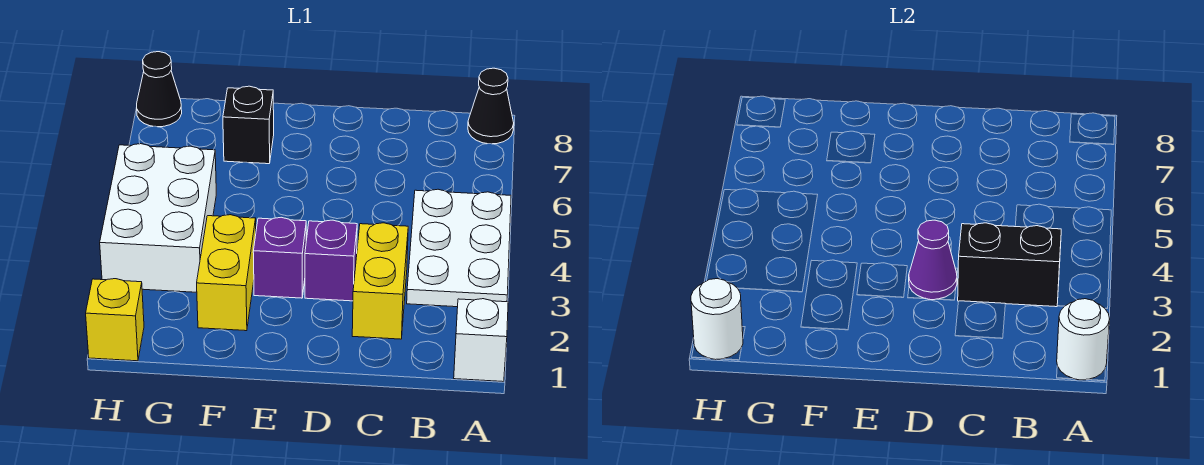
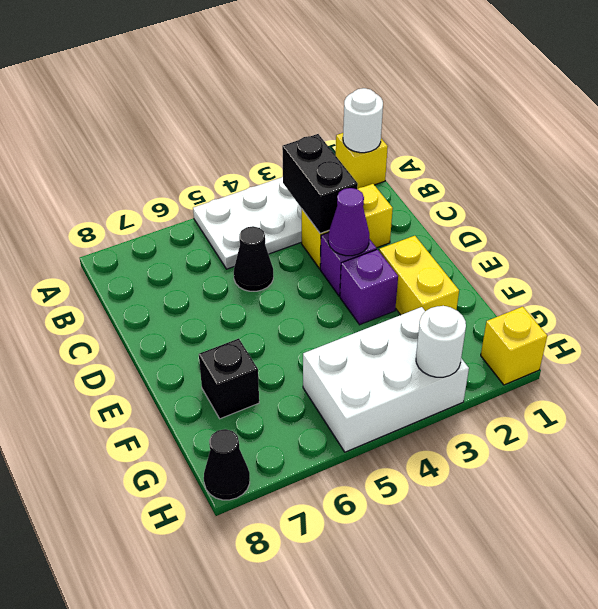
white 1x1 brick [454,299,508,382] -> yellow 1x1 brick [336,133,388,189]
black 1x1 cone [468,68,514,144] -> black 1x1 cone moved to [234,226,273,291]
yellow 1x2 brick [197,215,256,331] -> yellow 1x2 brick turned to [379,236,459,315]
white 1x1 round brick [691,279,743,360] -> white 1x1 round brick moved to [416,306,466,377]

